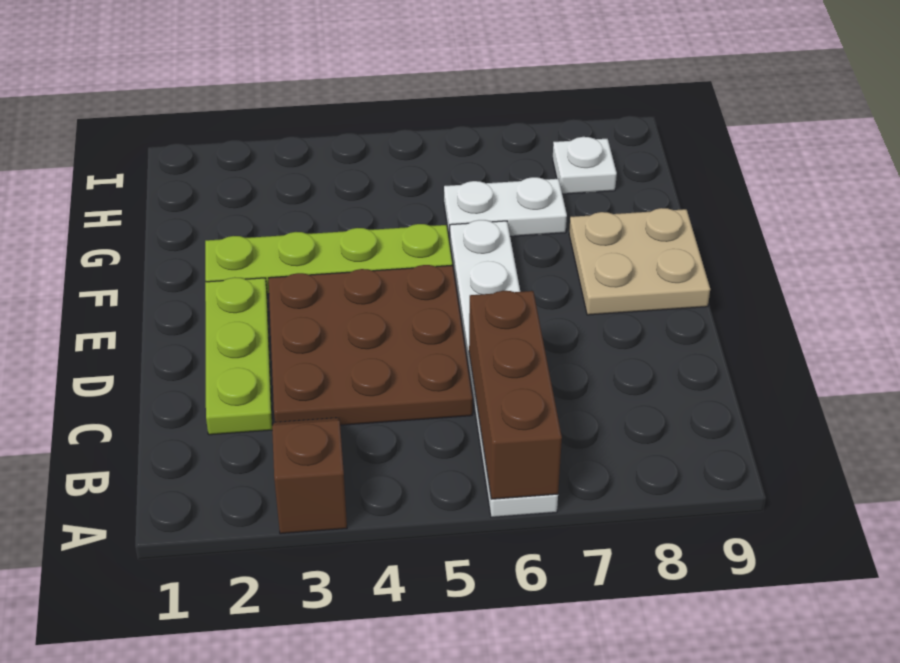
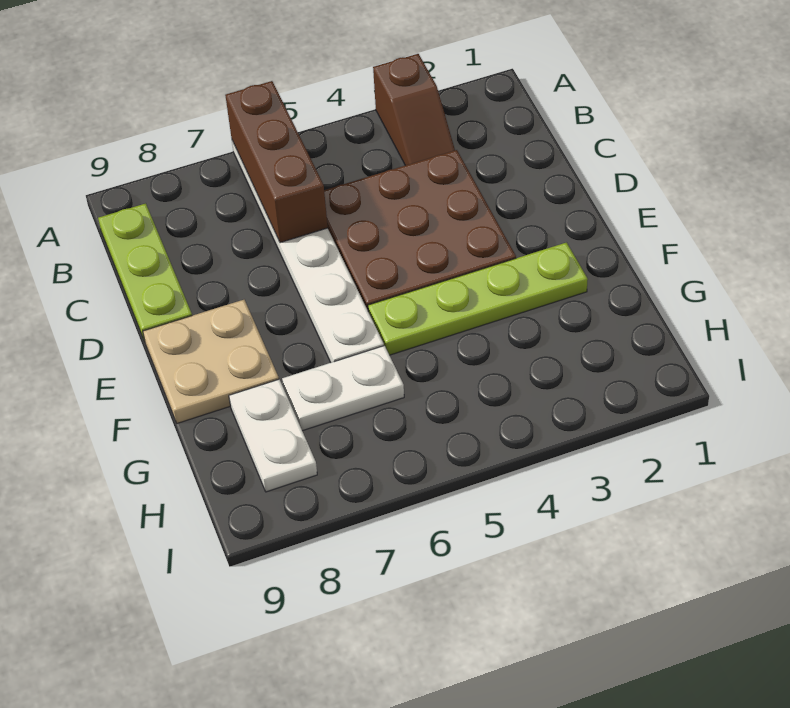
lime 1x3 plate [205,277,272,435] -> lime 1x3 plate moved to [98,203,192,342]
white 1x1 plate [553,137,617,194] -> white 1x2 plate [229,379,317,492]

